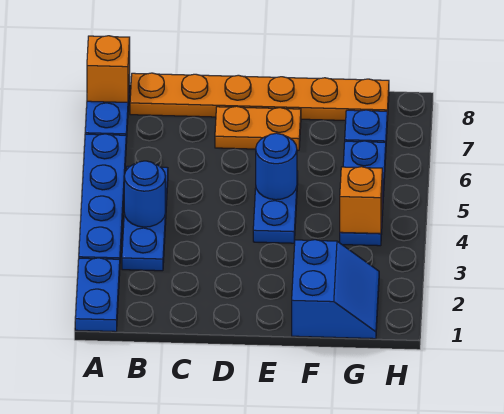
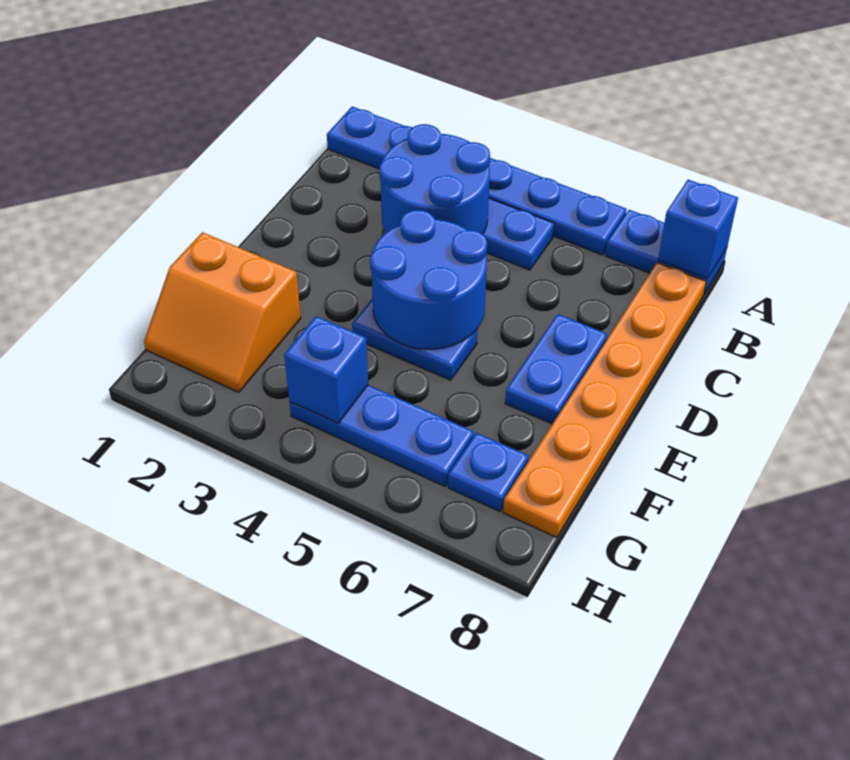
orange 1x1 brick [87,36,130,102] -> blue 1x1 brick [658,180,738,279]
blue 1x1 round brick [124,161,165,227] -> blue 2x2 round brick [379,124,490,234]
orange 1x2 plate [215,106,301,150] -> blue 1x2 plate [505,314,607,424]
blue 1x1 round brick [256,133,297,200] -> blue 2x2 round brick [370,210,487,349]
blue 2x2 slope [292,240,379,339] -> orange 2x2 slope [144,232,301,392]
orange 1x1 brick [340,167,382,234] -> blue 1x1 brick [284,316,368,423]

